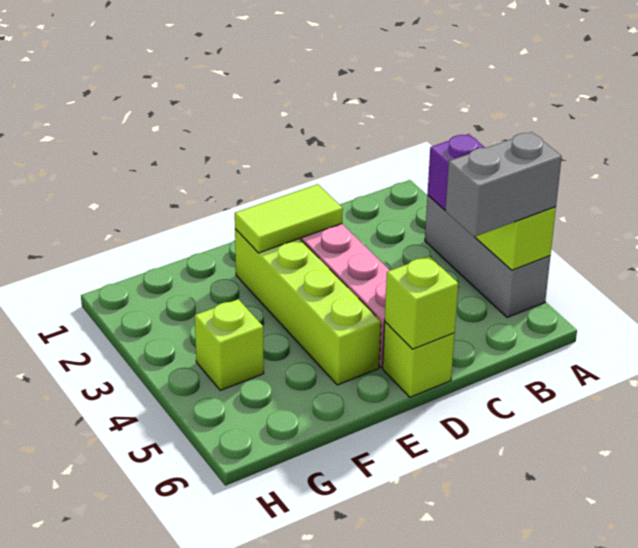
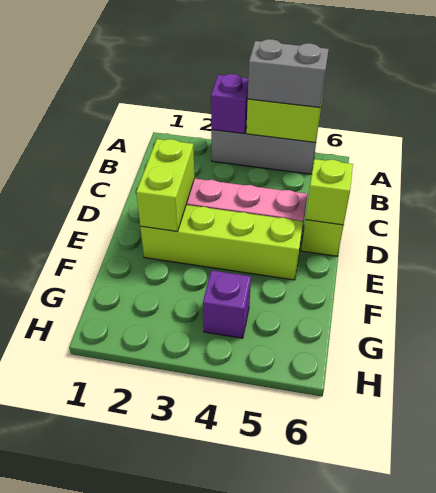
grey 1x2 brick [445,132,562,237] -> grey 1x2 brick turned to [248,39,329,108]
lime 1x2 tile [235,184,343,253] -> lime 1x2 brick [136,139,194,232]
lime 1x1 brick [195,299,264,390] -> purple 1x1 brick [203,270,251,338]

